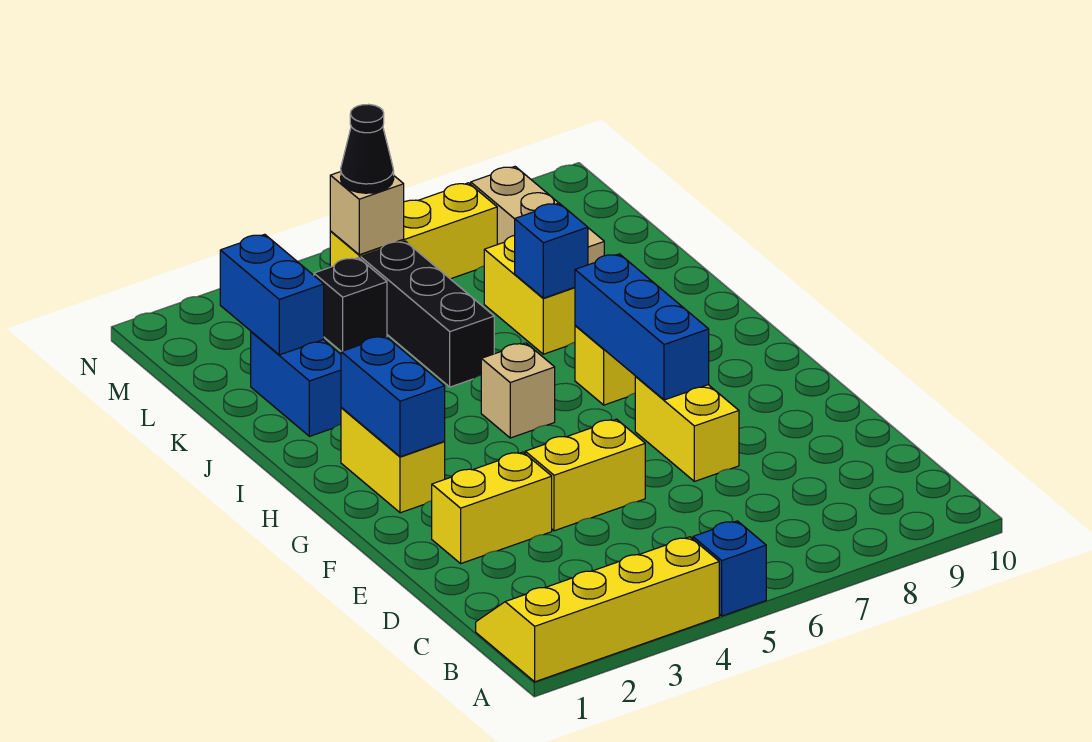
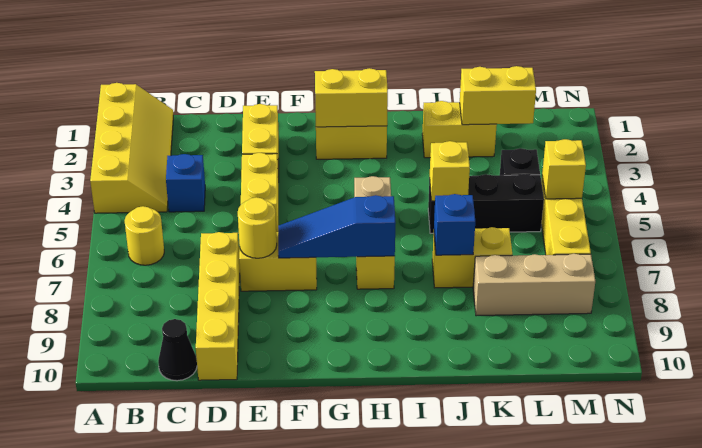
blue 1x1 brick [693,521,766,616] -> blue 1x1 brick moved to [166,154,205,212]
none -> yellow 1x1 round brick [125,206,164,265]
none -> yellow 1x4 brick [196,232,240,380]
none -> yellow 1x1 round brick [238,197,277,258]
blue 1x3 brick [575,254,709,400] -> blue 1x3 slope [278,195,396,258]
blue 1x2 brick [341,336,445,457] -> yellow 1x2 brick [315,68,388,127]
blue 1x2 brick [251,332,341,436] -> yellow 1x2 brick [422,101,497,158]
none -> yellow 1x1 brick [430,141,470,201]
blue 1x2 brick [220,234,324,355] -> yellow 1x2 brick [460,66,536,125]
tan 1x1 brick [330,172,404,255] -> yellow 1x1 brick [542,139,586,199]
black 1x1 cone [341,104,394,193] -> black 1x1 cone moved to [158,319,197,381]

